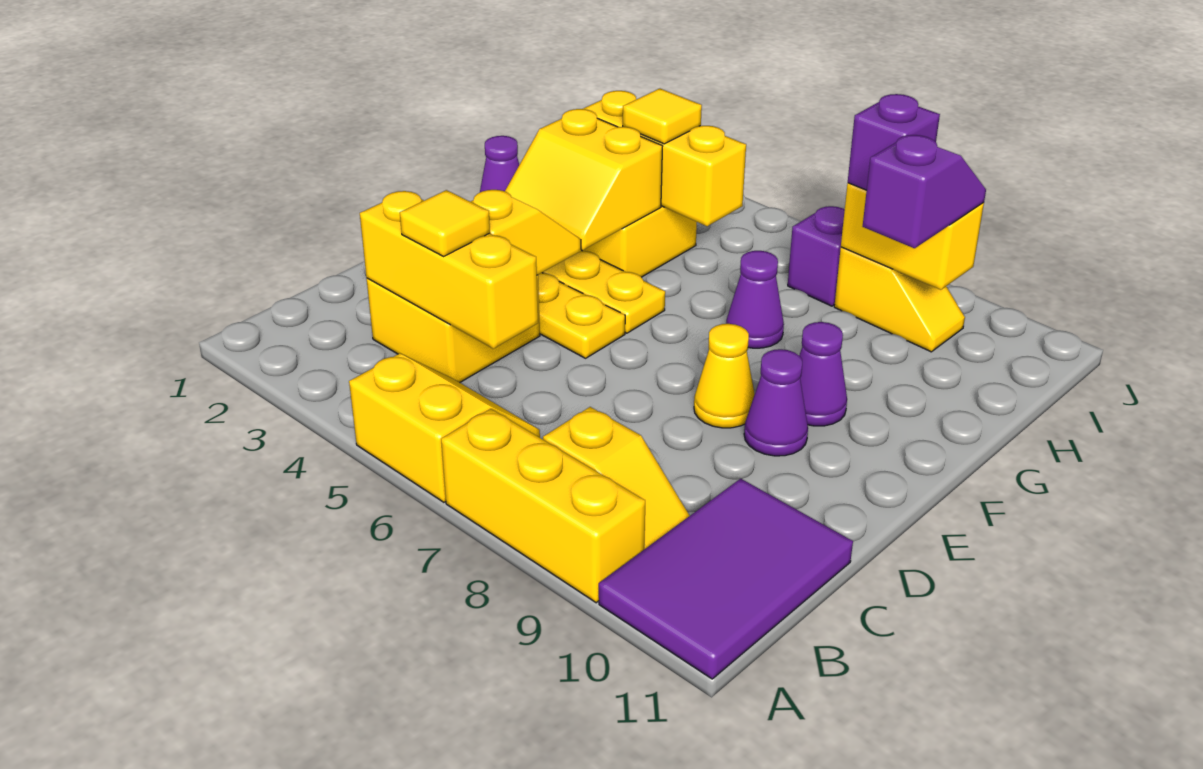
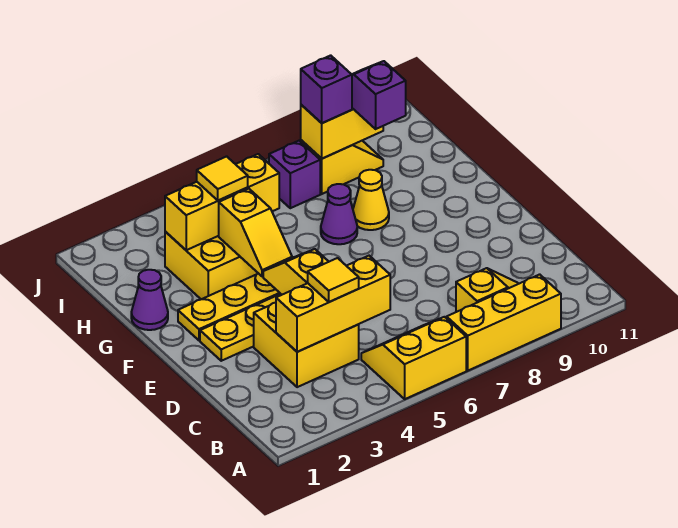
purple 2x3 tile [599,479,853,679] -> none
yellow 1x1 cone [694,324,755,428] -> yellow 1x1 cone moved to [353,170,389,230]
purple 1x1 cone [744,349,808,456] -> none
yellow 2x2 slope [505,109,663,250] -> yellow 1x2 slope [219,189,292,277]
purple 1x1 cone [799,322,847,426] -> none

